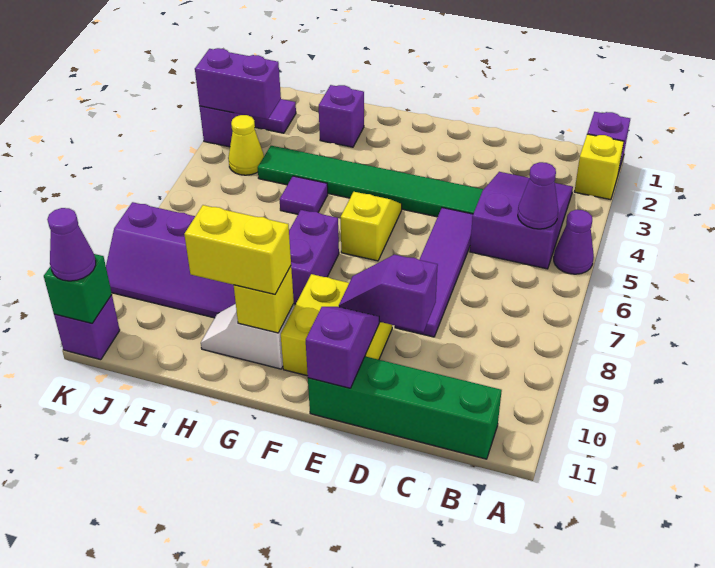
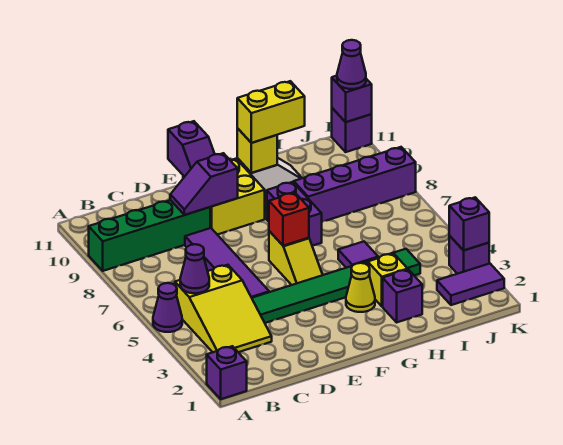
yellow 1x1 brick [574,134,624,200] -> yellow 1x1 brick moved to [368,253,408,306]
purple 2x3 slope [470,172,573,269] -> yellow 2x3 slope [175,265,272,352]
green 1x4 brick [308,356,502,459] -> green 1x4 brick moved to [89,200,210,271]
purple 1x2 slope [339,255,438,332] -> purple 1x2 slope turned to [170,153,238,215]
none -> red 1x1 brick [269,193,309,246]
purple 1x2 brick [195,48,281,120] -> purple 1x1 brick [449,197,489,251]
yellow 1x1 cone [228,115,264,175] -> yellow 1x1 cone moved to [346,263,375,312]
green 1x1 brick [44,254,112,323] -> purple 1x1 brick [332,76,372,122]

